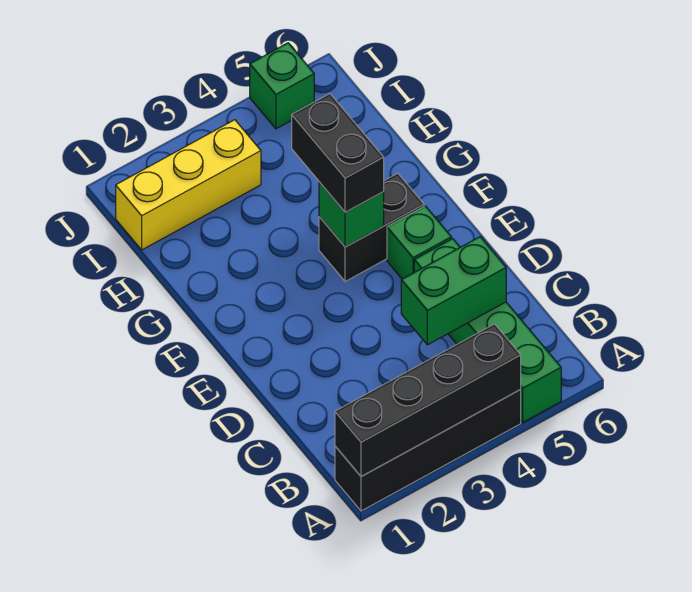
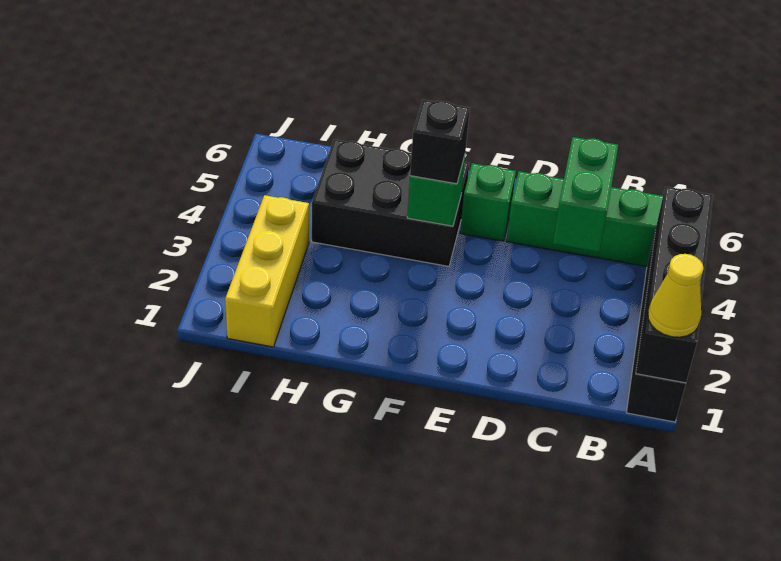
none -> yellow 1x1 cone [648,254,704,337]
black 1x2 brick [319,173,424,282] -> black 2x3 brick [312,140,469,266]
black 1x2 brick [292,94,384,212] -> black 1x1 brick [410,100,470,184]
green 1x1 brick [250,43,314,129] -> none

